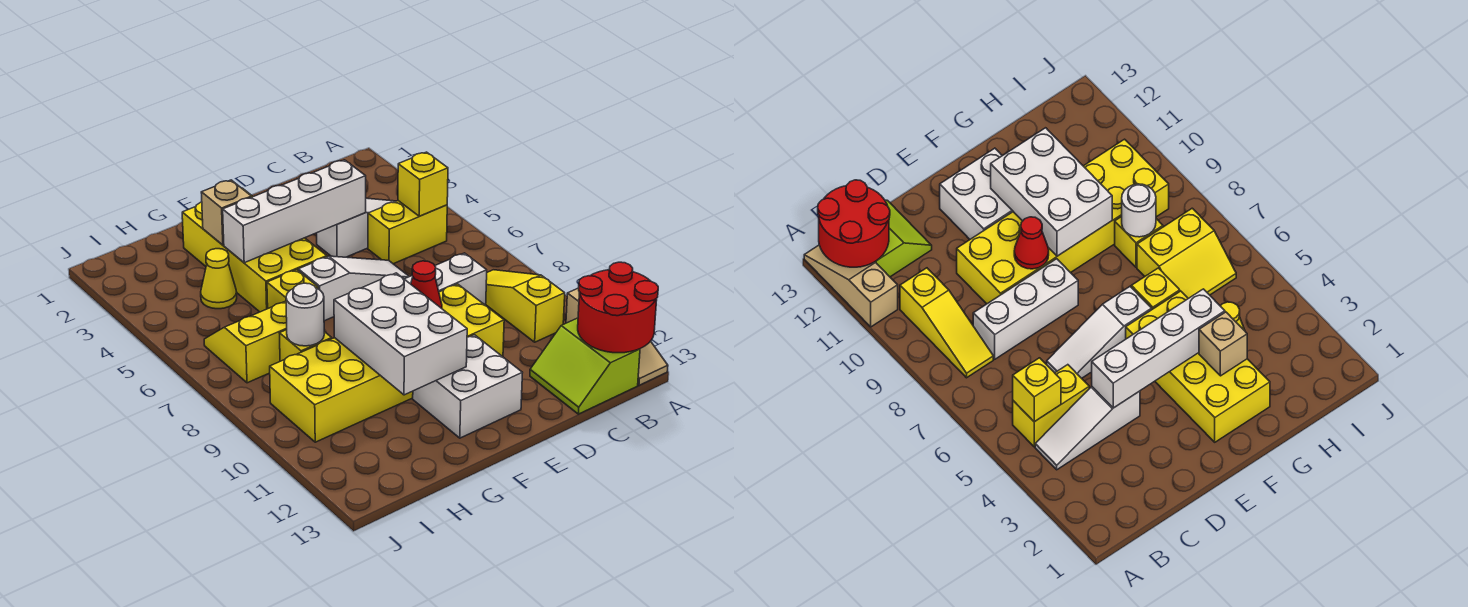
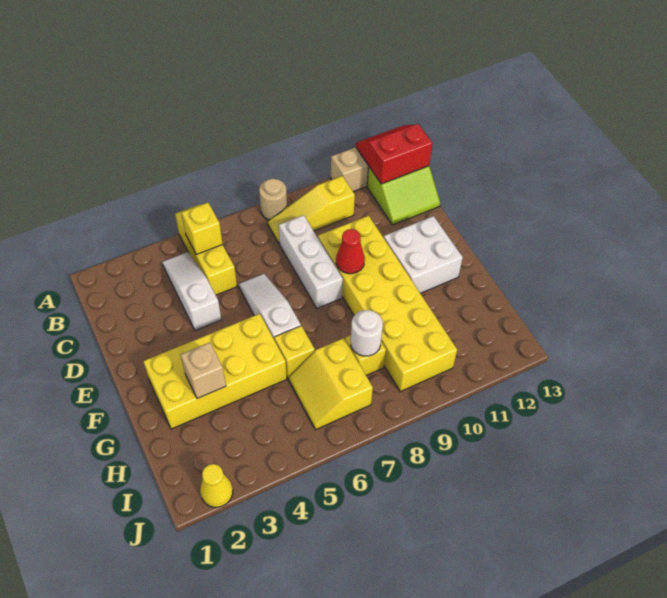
none -> tan 1x1 round brick [259,179,287,220]
red 2x2 round brick [578,262,658,353] -> red 2x2 slope [356,124,432,184]
yellow 1x2 brick [368,201,447,264] -> yellow 1x3 brick [175,204,237,295]
white 1x4 brick [223,160,366,263] -> none
white 2x3 brick [334,273,467,395] -> none
yellow 1x1 cone [201,249,237,309] -> yellow 1x1 cone moved to [200,464,233,507]

